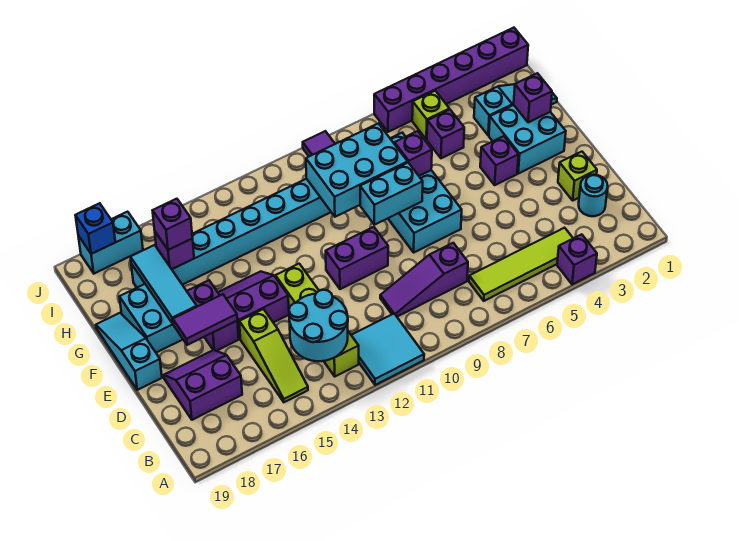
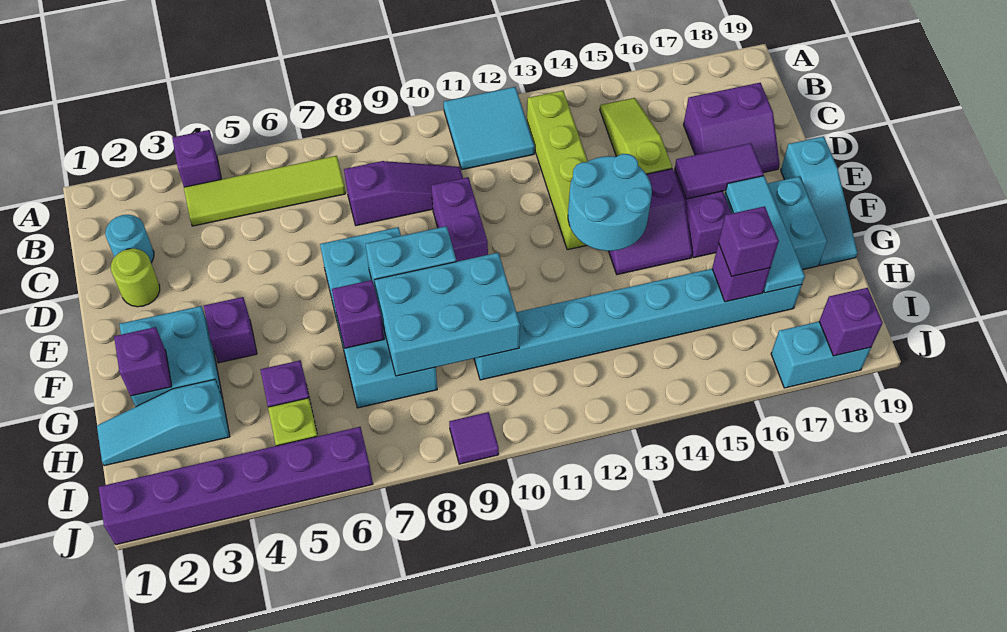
cyan 2x2 round brick [289,290,348,361] -> cyan 2x2 round brick moved to [568,154,652,251]
lime 1x1 brick [558,152,597,200] -> lime 1x1 round brick [111,248,160,307]
purple 1x2 brick [326,227,388,289] -> purple 1x2 brick turned to [431,177,488,262]
blue 1x1 brick [75,203,115,254] -> purple 1x1 brick [819,288,883,356]

